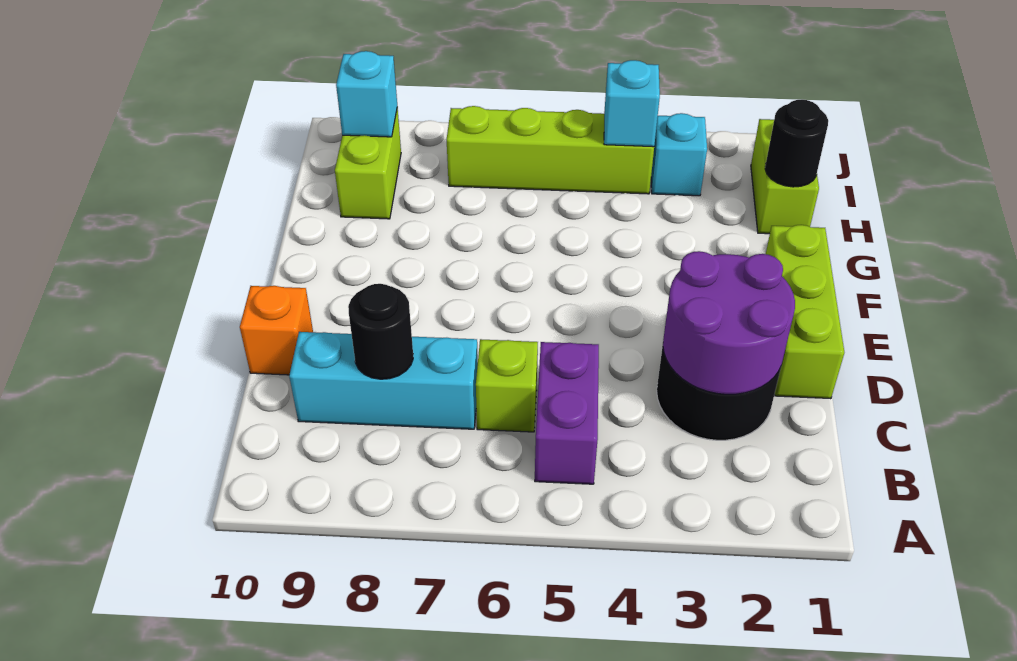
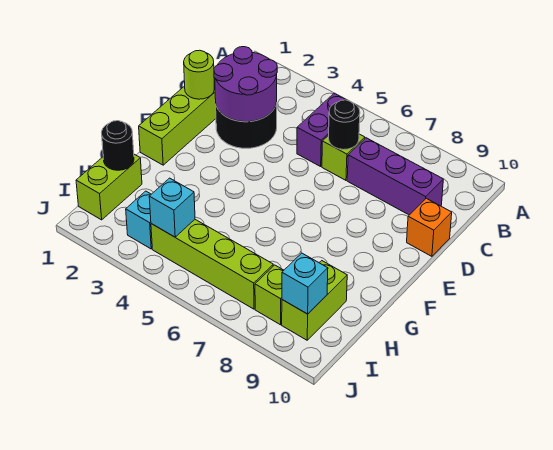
cyan 1x3 brick [289,332,478,429] -> purple 1x3 brick [347,138,443,215]
black 1x1 round brick [348,284,413,379] -> black 1x1 round brick moved to [329,100,360,150]
none -> lime 1x1 round brick [184,50,214,99]
none -> lime 1x1 brick [255,265,284,325]

